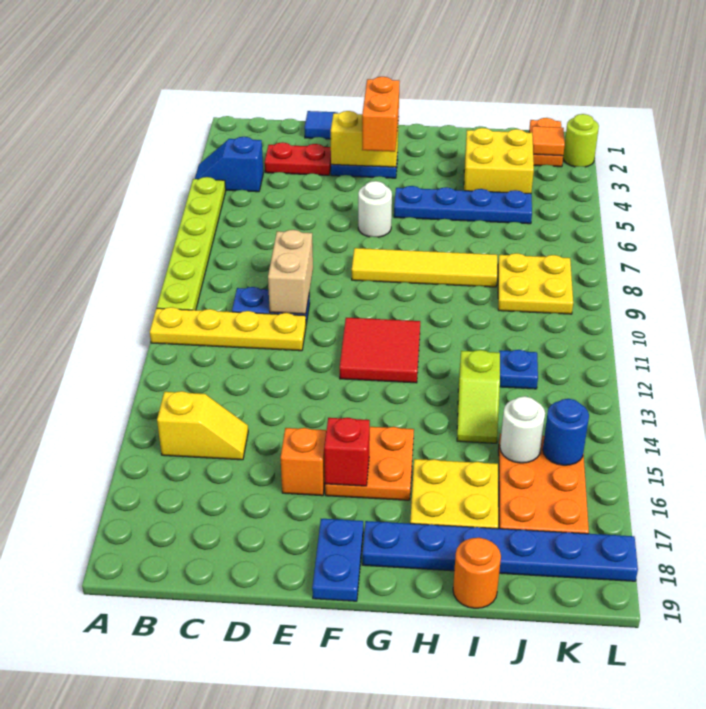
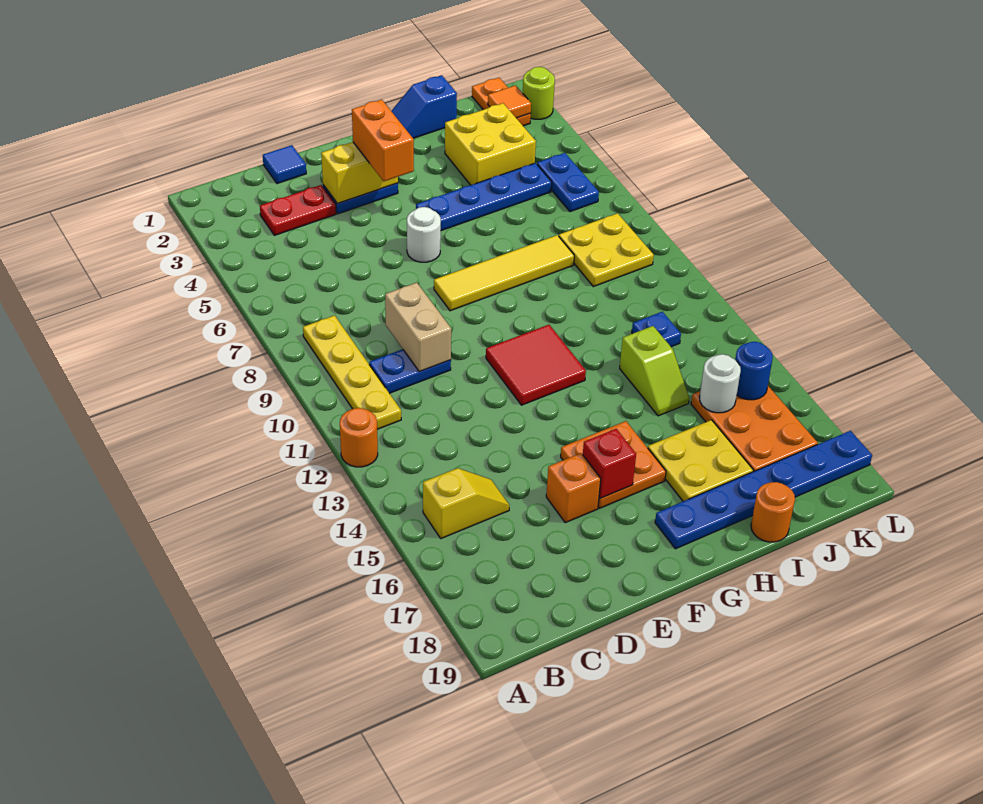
blue 1x2 slope [195,137,263,192] -> blue 1x2 slope moved to [392,75,457,138]
lime 1x6 plate [157,177,226,310] -> none
yellow 1x4 plate [150,307,306,351] -> yellow 1x4 plate turned to [303,315,401,429]
none -> orange 1x1 round brick [340,408,378,467]
blue 1x2 plate [312,519,363,601] -> blue 1x2 plate moved to [537,153,599,212]

